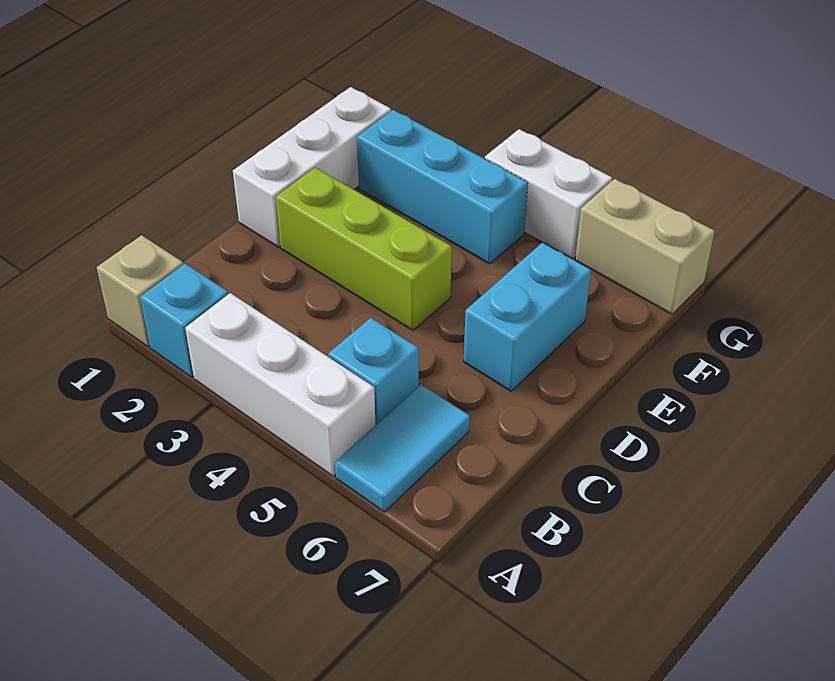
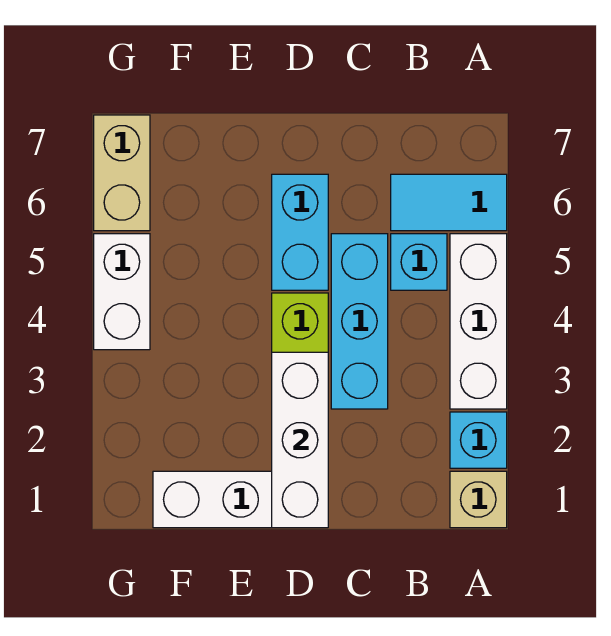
none -> white 1x3 brick [272,352,328,528]
cyan 1x2 brick [464,242,591,391] -> cyan 1x2 brick turned to [272,174,328,290]
cyan 1x3 brick [357,110,528,264] -> cyan 1x3 brick moved to [331,234,388,409]

